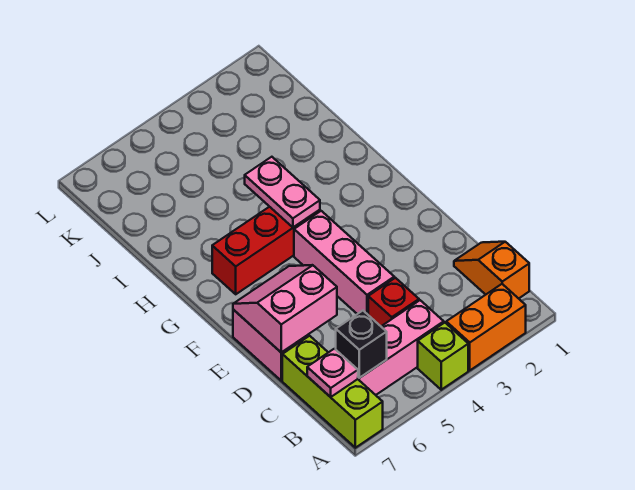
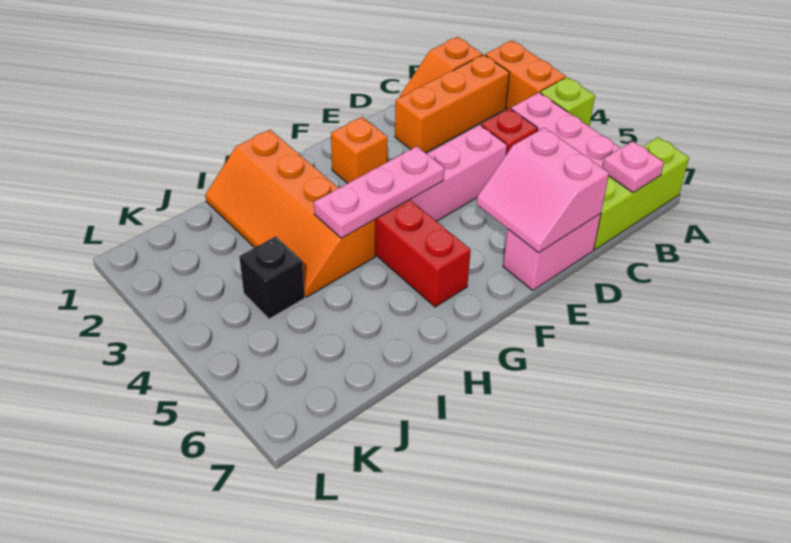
none -> orange 1x3 brick [395,55,510,153]
black 1x1 brick [336,311,387,378] -> black 1x1 brick moved to [239,236,305,319]
none -> orange 1x1 brick [331,117,387,183]
pink 1x2 plate [245,157,320,227] -> pink 1x3 plate [314,146,444,238]
none -> orange 2x4 slope [205,130,375,297]

